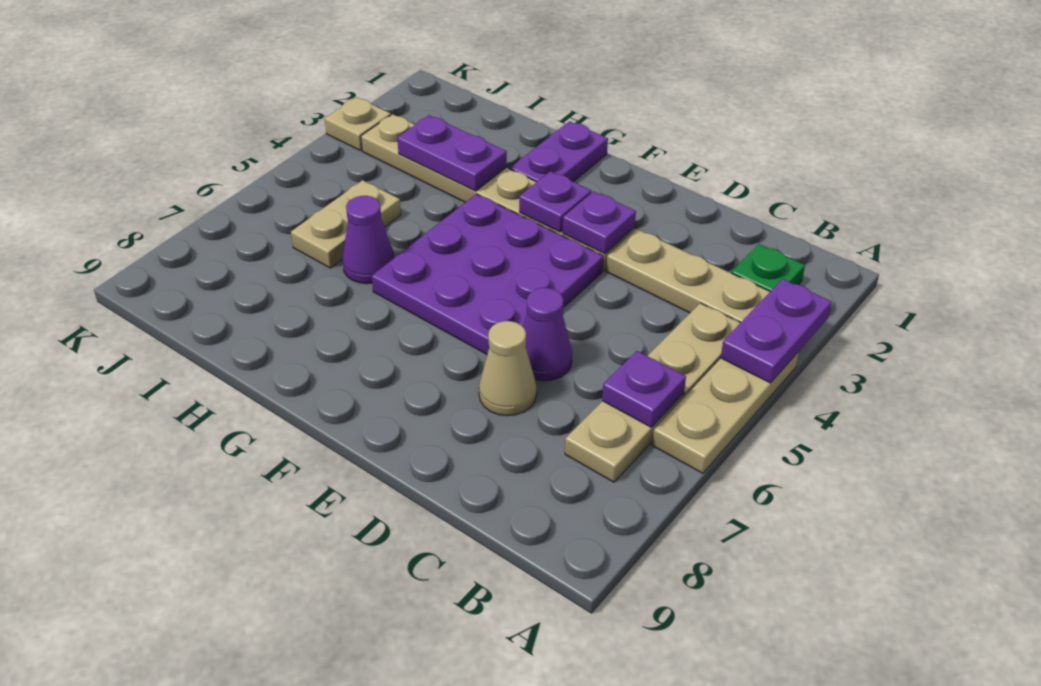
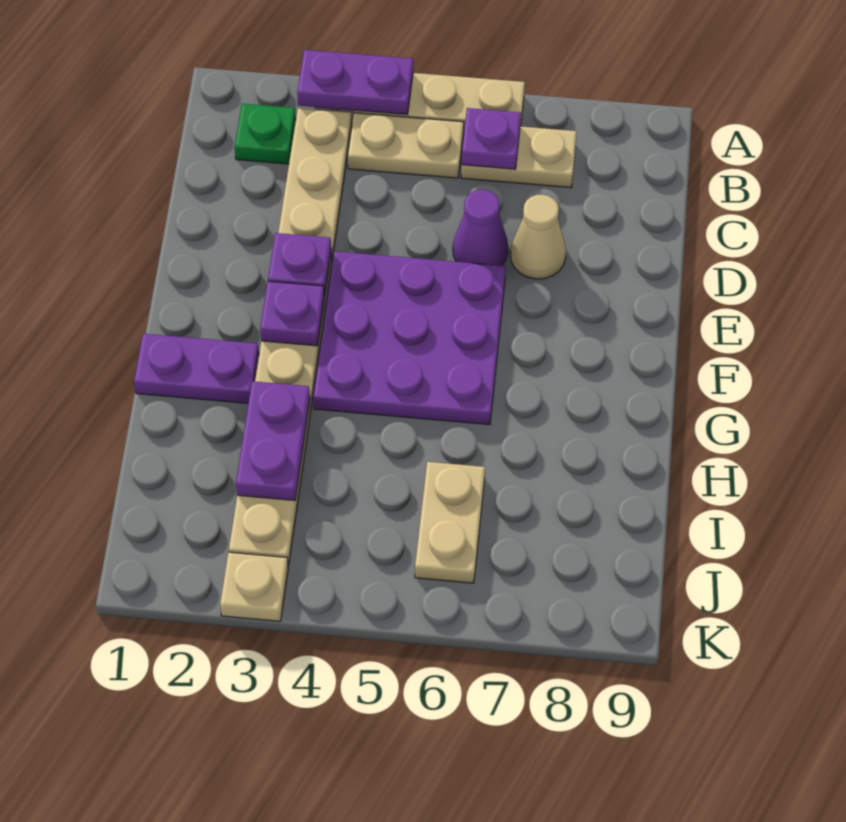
purple 1x1 cone [342,196,394,284] -> none
tan 1x2 plate [291,180,401,268] -> tan 1x2 plate turned to [415,462,485,583]

